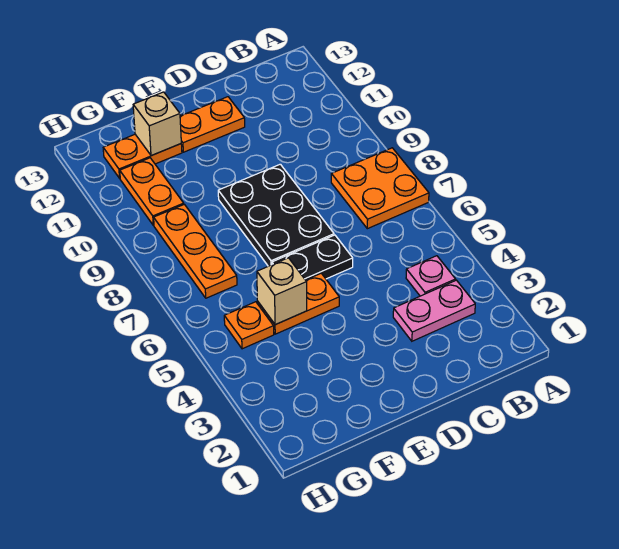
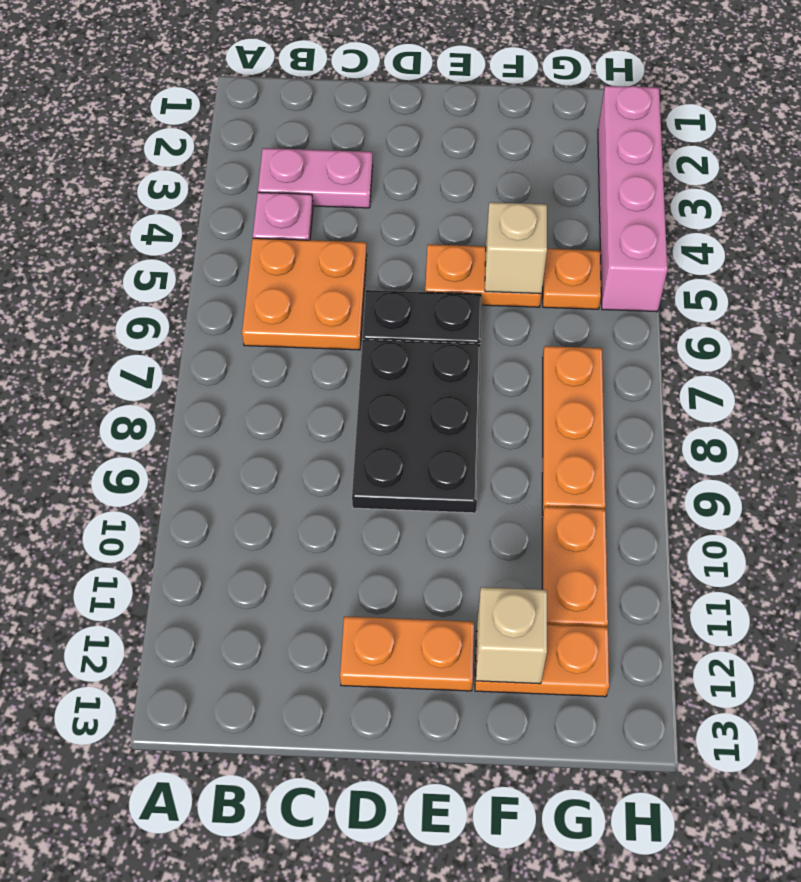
orange 2x2 plate [331,148,429,229] -> orange 2x2 plate moved to [242,238,367,350]
none -> pink 1x4 brick [598,86,667,312]

